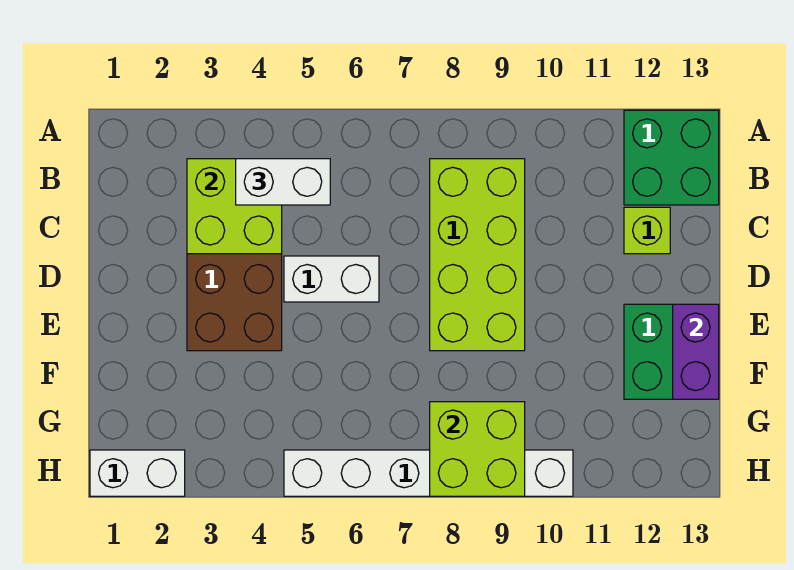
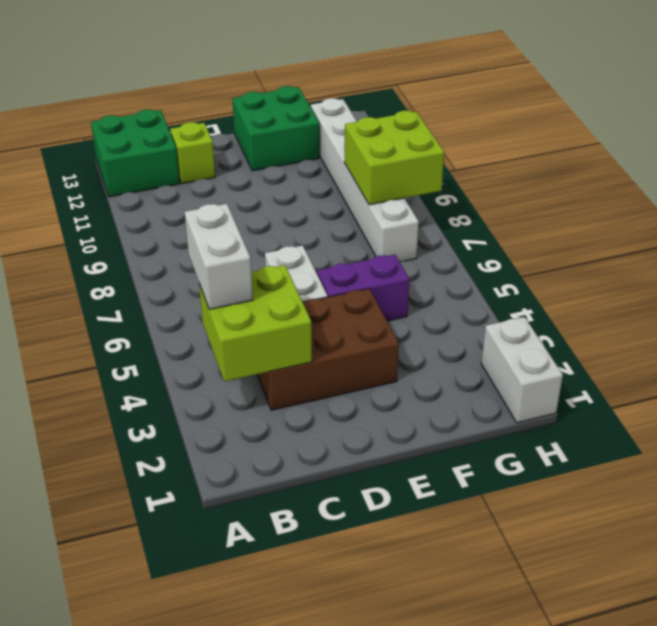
lime 2x4 brick [430,159,525,351] -> none
purple 1x2 brick [673,304,719,399] -> purple 1x2 brick moved to [317,255,409,321]
white 1x6 brick [284,450,573,496] -> white 1x6 brick moved to [311,98,419,262]

